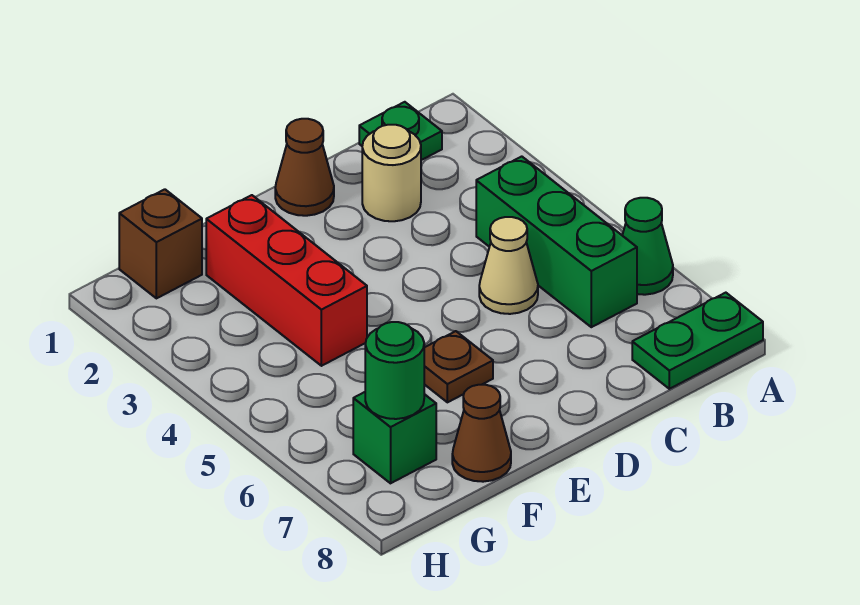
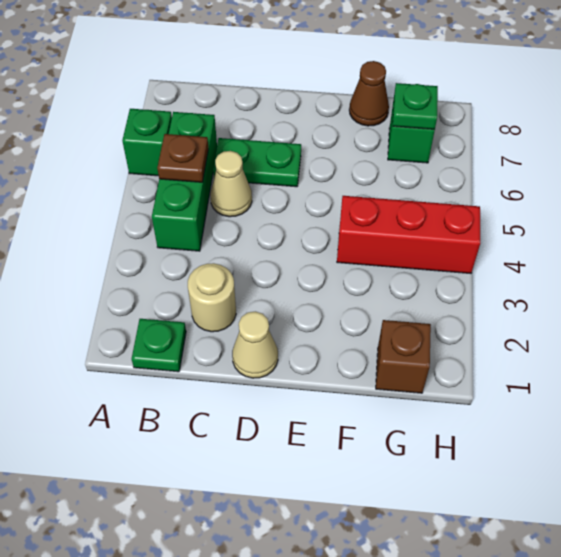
green 1x1 cone [622,198,673,295] -> green 1x1 brick [122,109,172,176]
green 1x2 plate [632,293,763,389] -> green 1x2 plate moved to [213,138,301,187]
brown 1x1 cone [275,119,334,216] -> tan 1x1 cone [232,311,278,378]
brown 1x1 plate [424,331,493,402] -> brown 1x1 plate moved to [157,134,208,182]
red 1x3 brick [206,195,367,366] -> red 1x3 brick turned to [337,196,480,273]
green 1x1 round brick [365,322,424,419] -> green 1x1 plate [393,83,438,130]

